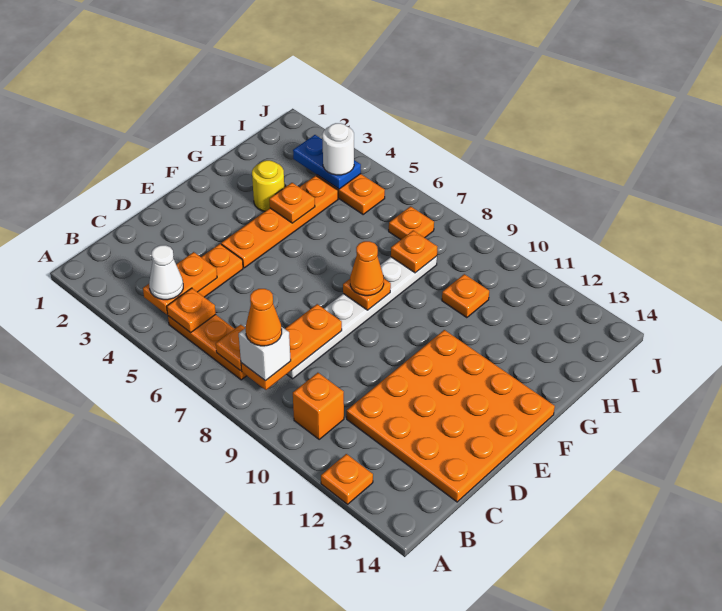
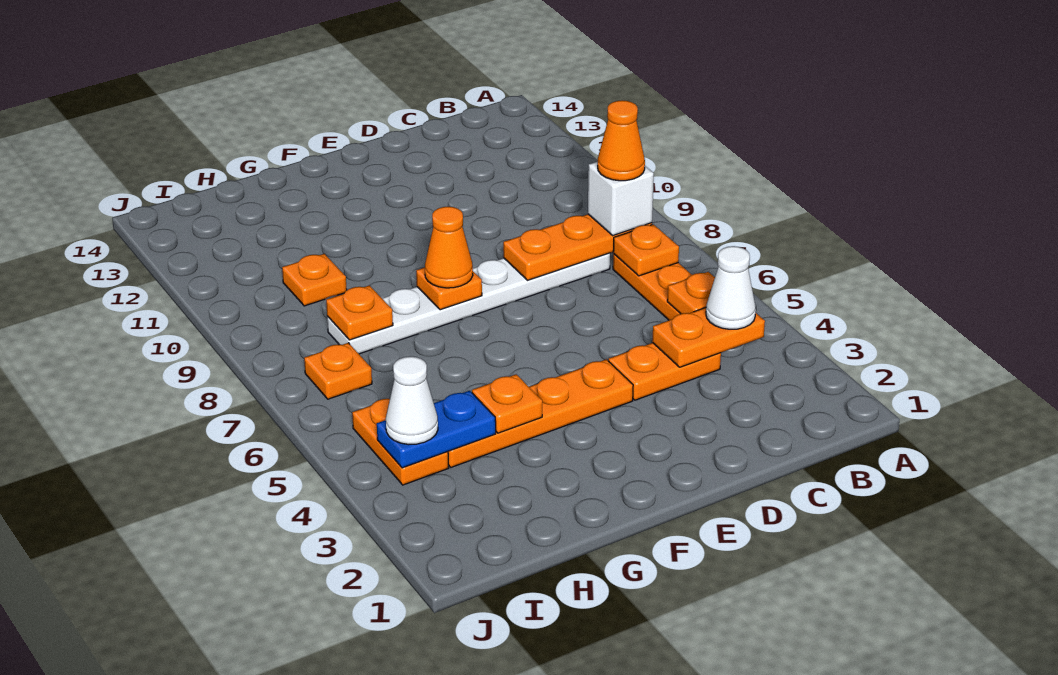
orange 1x1 plate [321,454,373,504] -> none
orange 1x1 brick [293,373,344,439] -> none
orange 4x4 plate [346,330,555,502] -> none
yellow 1x1 round brick [252,160,284,211] -> none
blue 1x2 plate [293,135,361,189] -> blue 1x2 plate turned to [377,391,496,468]
white 1x1 round brick [322,123,354,175] -> white 1x1 cone [386,357,438,444]

